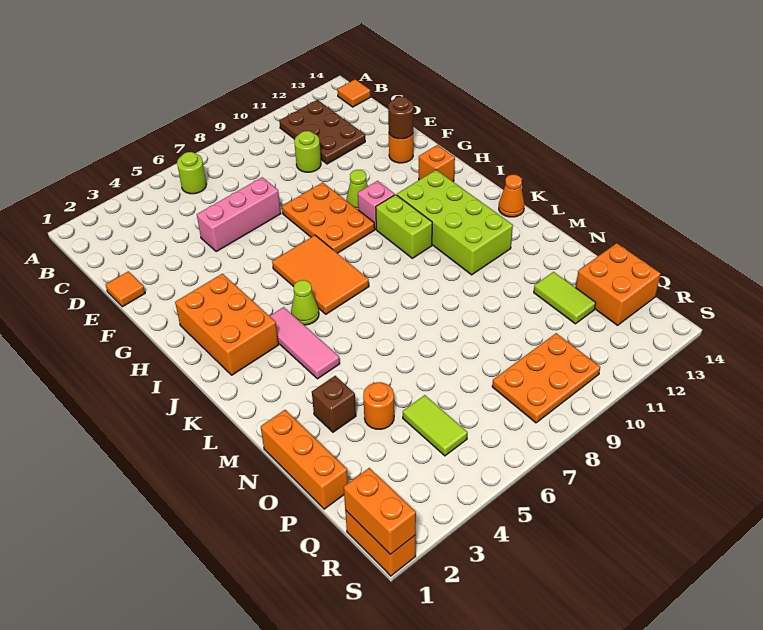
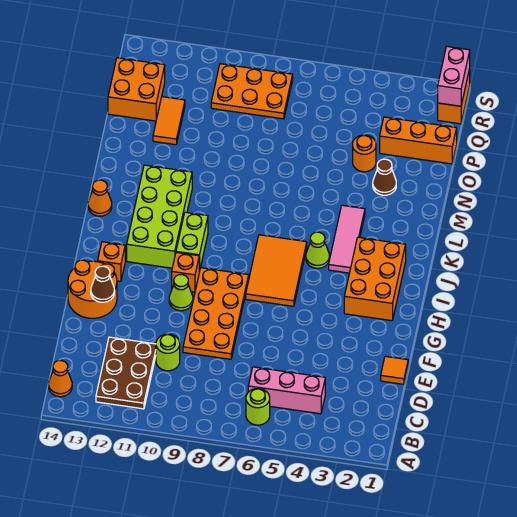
orange 1x1 tile [337,79,371,107] -> orange 1x1 cone [49,361,72,397]
pink 1x3 brick [197,177,281,252] -> pink 1x3 brick moved to [248,367,325,414]
orange 2x3 plate [282,183,375,253] -> orange 2x4 plate [183,268,249,359]
orange 1x1 round brick [389,134,413,163] -> orange 2x2 round brick [68,260,117,318]
brown 1x1 round brick [388,97,414,139] -> brown 1x1 cone [91,266,114,302]
pink 1x1 brick [358,181,395,229] -> orange 1x1 brick [172,252,199,292]
orange 1x3 brick [261,410,348,509] -> orange 1x3 brick turned to [380,117,457,164]
brown 1x1 brick [312,376,356,432] -> brown 1x1 cone [373,159,396,195]
lime 1x2 tile [534,272,596,324] -> orange 1x2 tile [153,97,185,145]
lime 1x2 tile [403,395,468,456] -> none
orange 1x2 brick [344,468,416,554] -> pink 1x2 brick [438,47,470,106]

